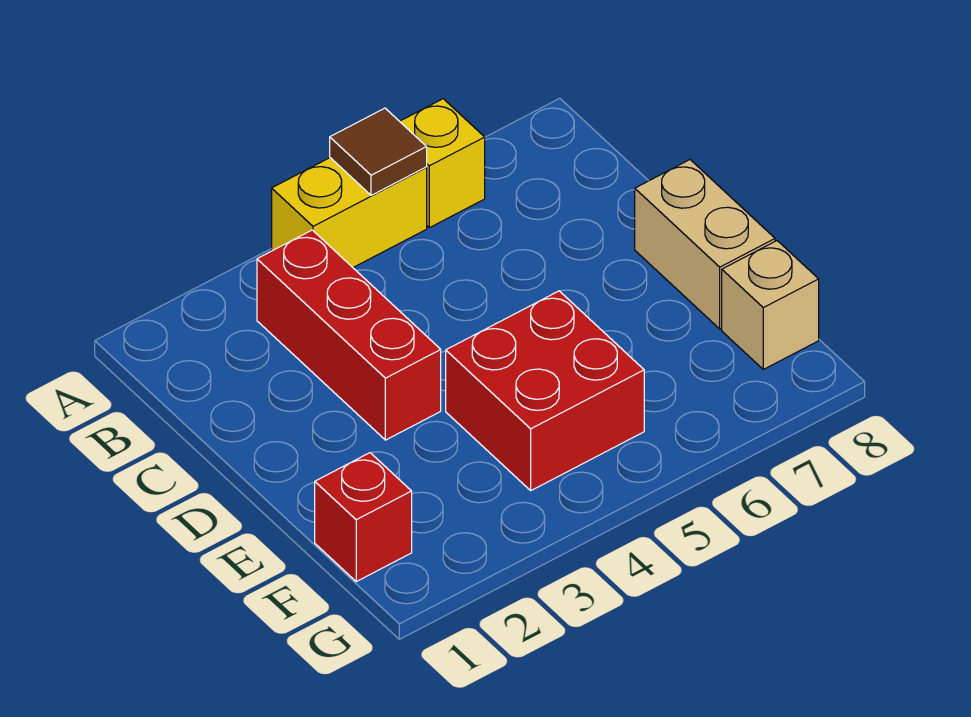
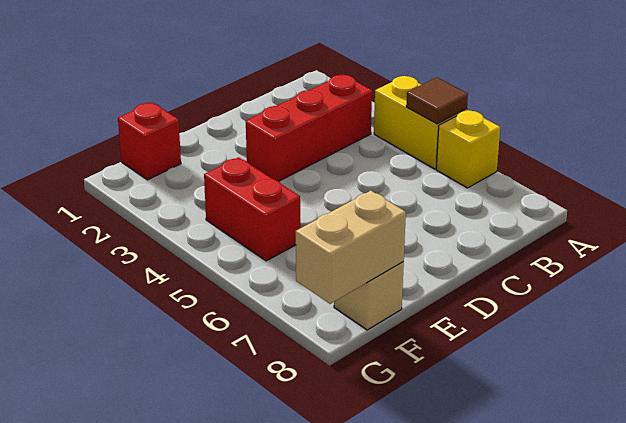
tan 1x2 brick [635,160,775,329] -> tan 1x2 brick moved to [296,191,406,304]
red 2x2 brick [446,291,644,490] -> red 1x2 brick [204,157,300,261]

